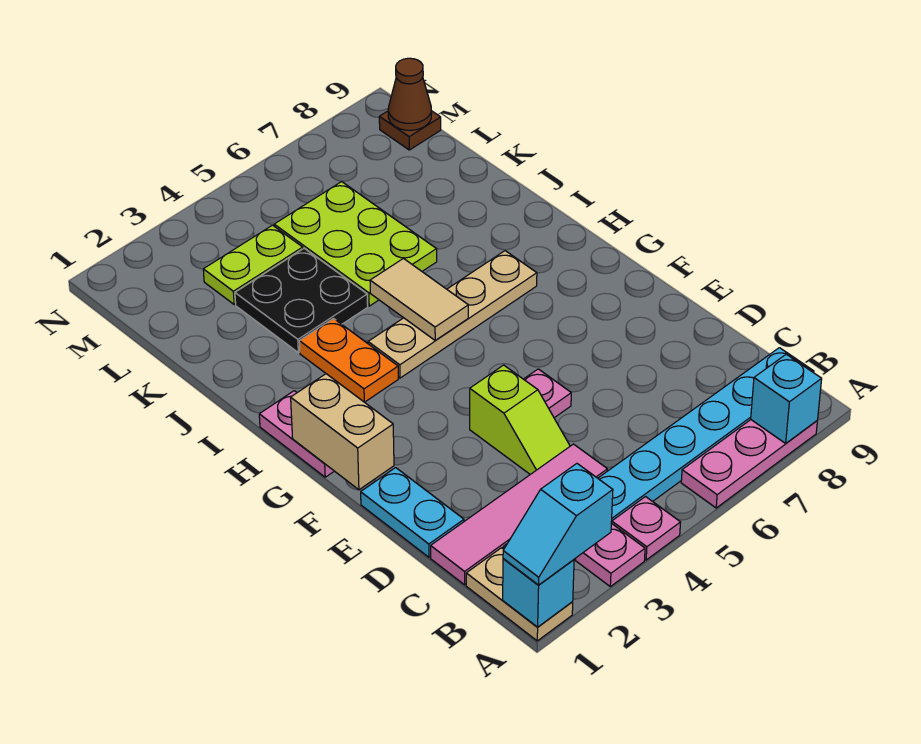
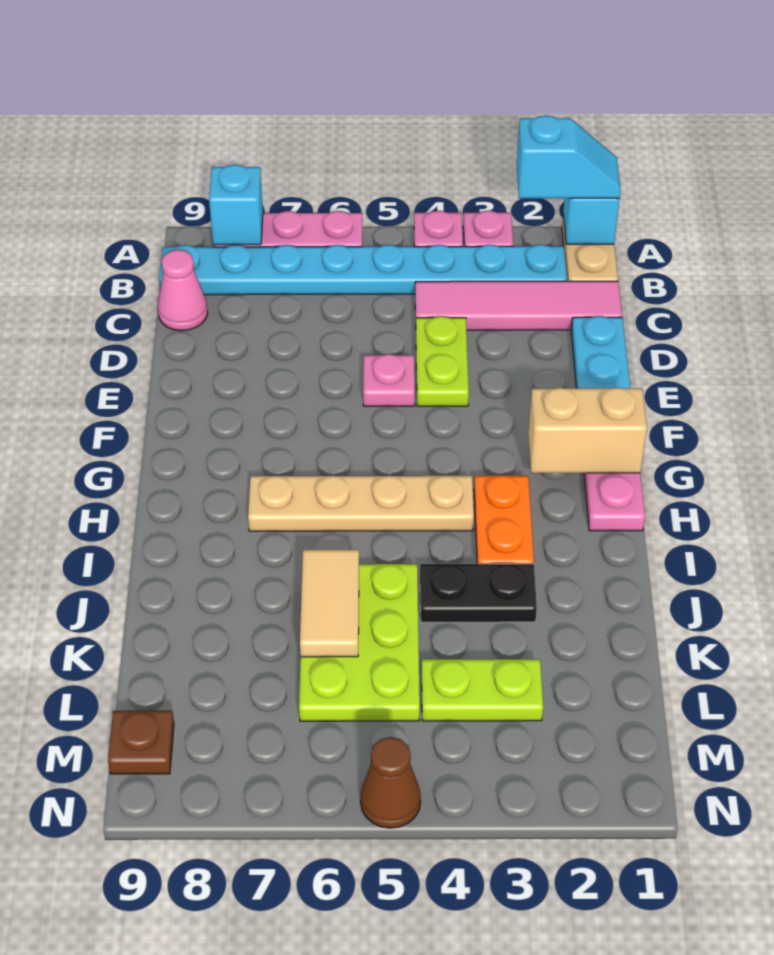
none -> pink 1x1 cone [158,250,208,331]
lime 1x2 slope [470,365,570,474] -> lime 1x2 plate [416,316,469,406]
tan 1x2 brick [291,374,394,490] -> tan 1x2 brick turned to [528,387,647,473]
tan 1x2 tile [370,259,468,341] -> tan 1x2 tile moved to [300,550,359,657]
black 2x2 plate [235,248,368,353] -> black 1x2 plate [420,564,537,622]
brown 1x1 cone [388,58,431,130] -> brown 1x1 cone moved to [360,737,421,828]

